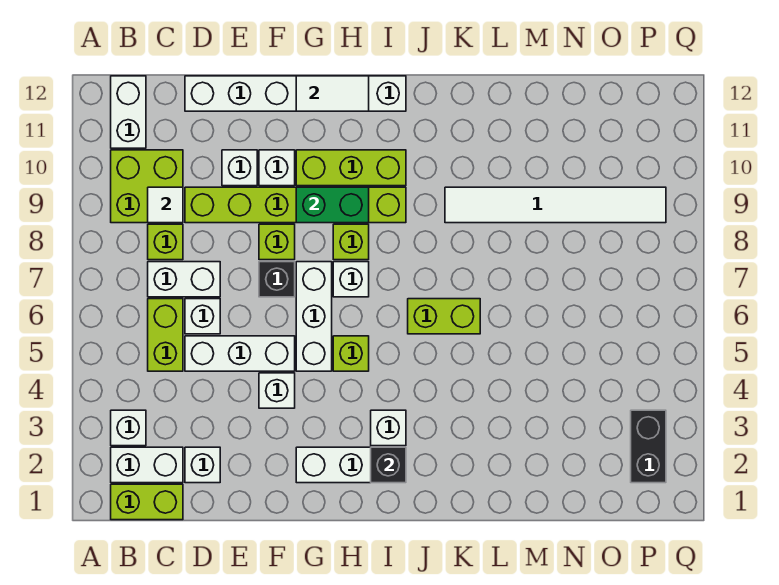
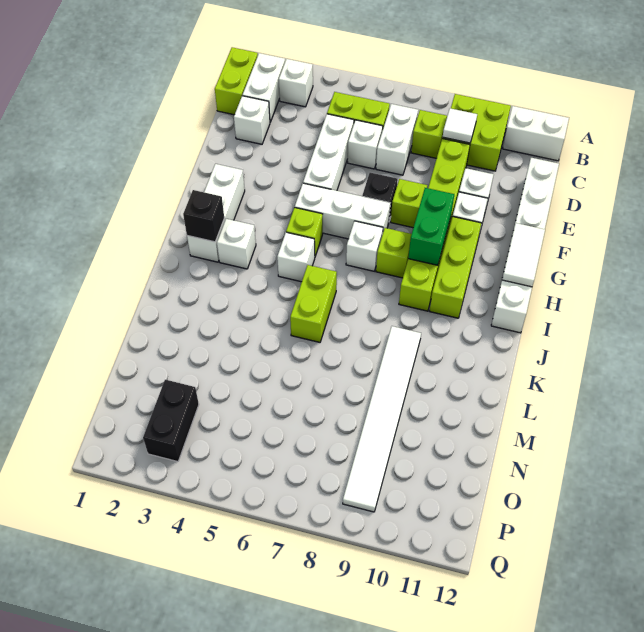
white 1x1 brick [259,373,295,408] -> white 1x1 brick moved to [277,232,315,282]
black 1x2 brick [631,410,666,483] -> black 1x2 brick turned to [143,380,199,462]

